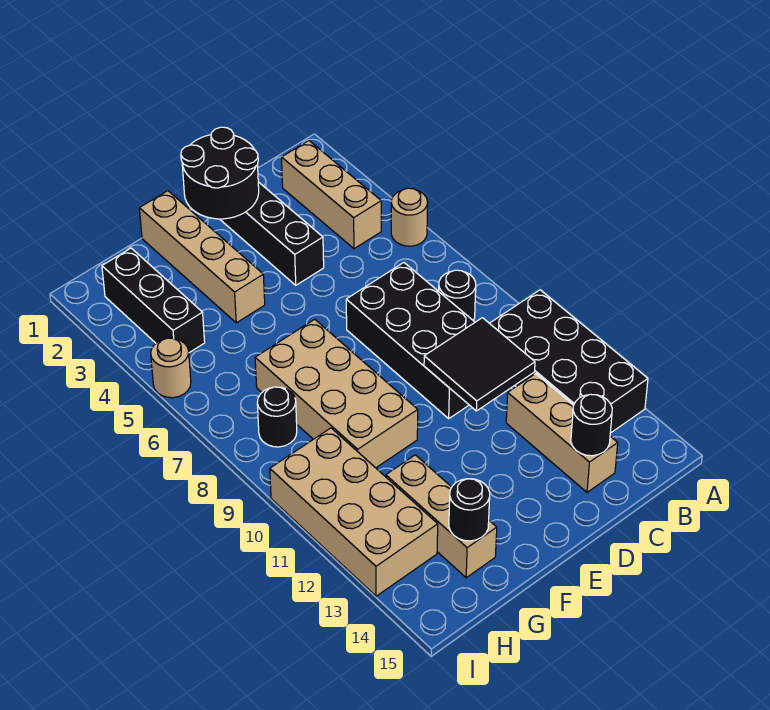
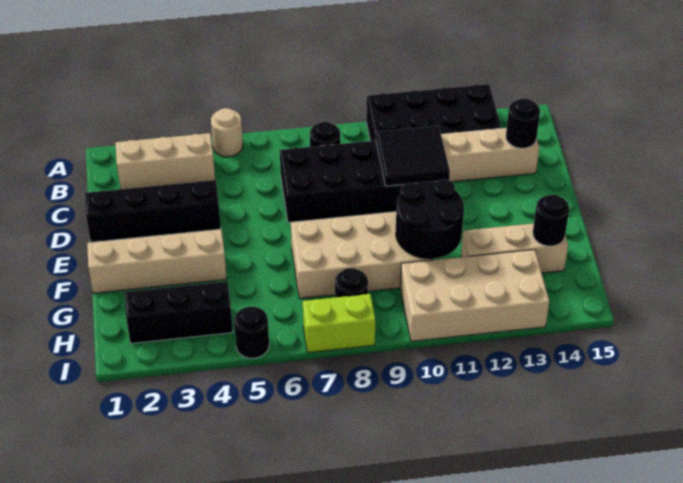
black 2x2 round brick [181,127,259,219] -> black 2x2 round brick moved to [396,180,464,259]
tan 1x1 round brick [151,338,191,398] -> black 1x1 round brick [234,307,269,358]
none -> lime 1x2 brick [303,294,375,352]

